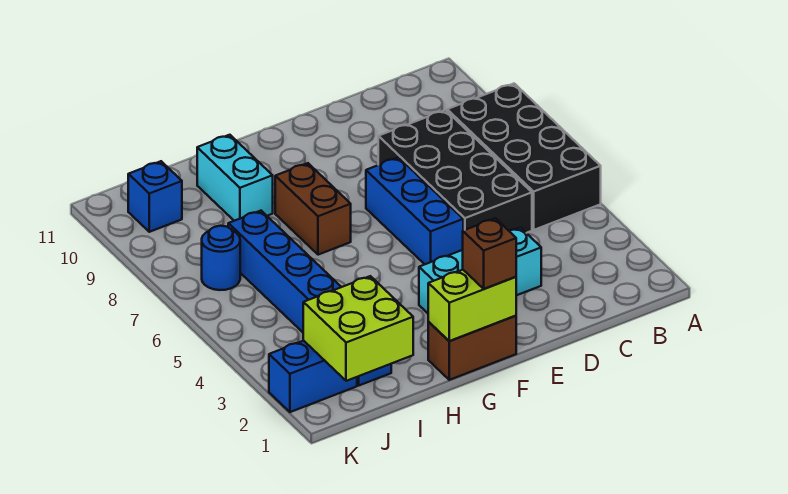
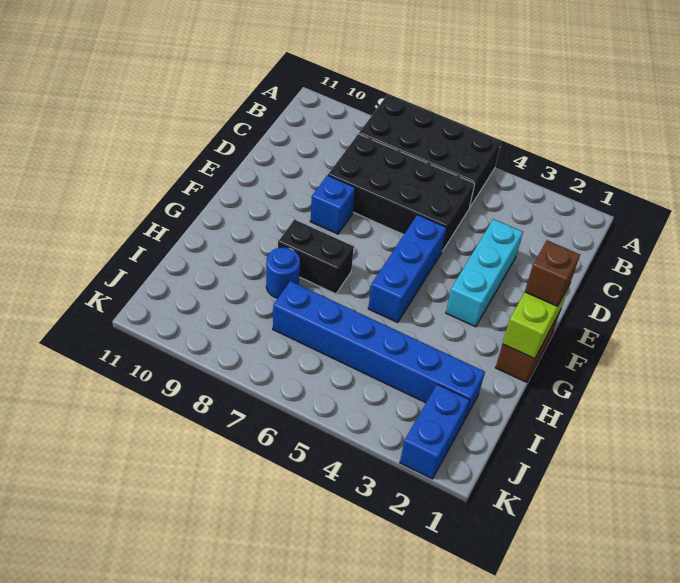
blue 1x3 brick [366,157,463,264] -> blue 1x3 brick turned to [368,215,447,323]
brown 1x2 brick [275,163,351,255] -> black 1x2 brick [278,220,354,294]
cyan 1x2 brick [197,135,273,221] -> none
lime 2x2 brick [303,276,413,381] -> none
blue 1x1 round brick [202,226,240,290] -> blue 1x1 round brick moved to [266,248,300,298]
blue 1x1 brick [128,161,182,232] -> blue 1x1 brick moved to [310,175,355,234]

